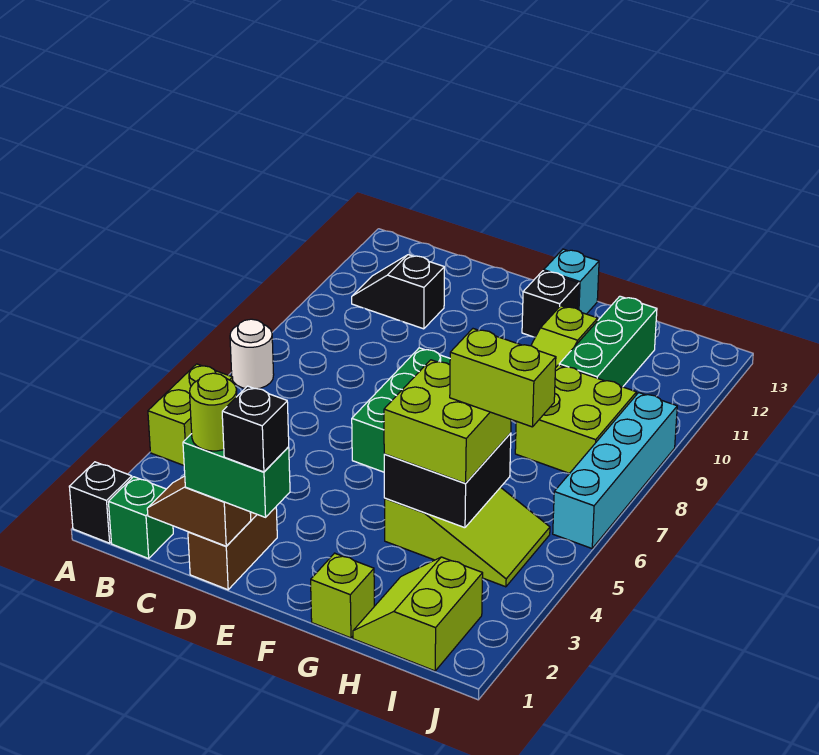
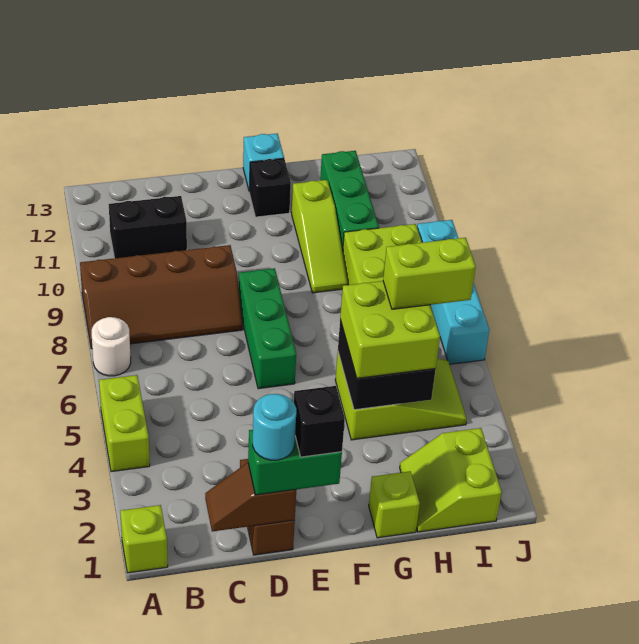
black 1x1 brick [69,462,132,543] -> lime 1x1 brick [120,505,168,573]
none -> brown 2x4 slope [80,245,243,349]
green 1x1 brick [108,477,173,558] -> none
black 1x2 slope [352,255,444,329] -> black 1x2 brick [109,196,187,258]
lime 1x1 round brick [190,373,237,451] -> cyan 1x1 round brick [253,394,296,460]

